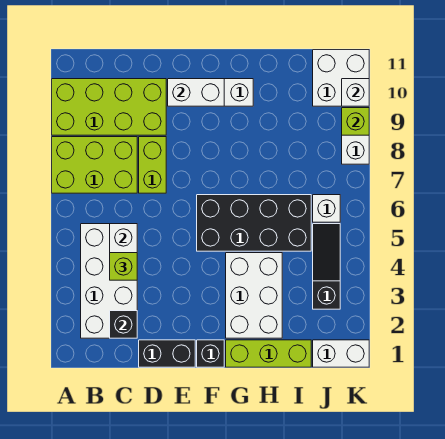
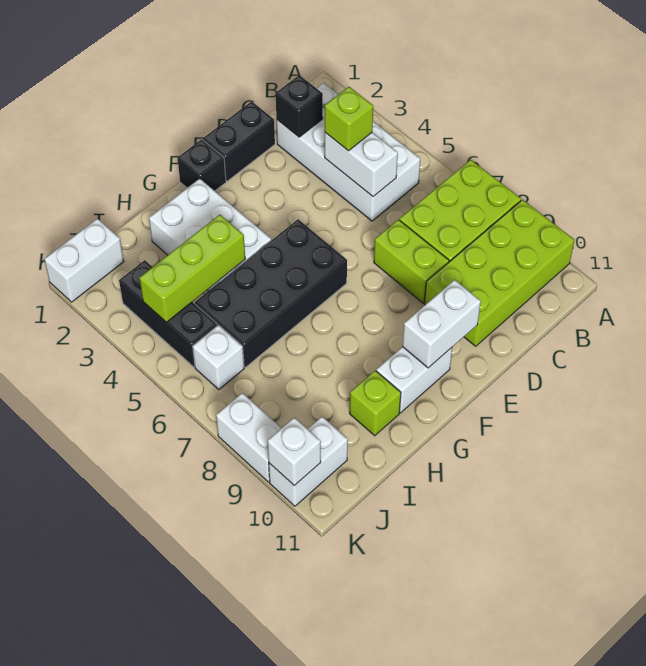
lime 1x3 brick [226,340,311,367] -> lime 1x3 brick moved to [140,215,245,322]
black 1x3 slope [313,224,340,309] -> black 1x3 brick [119,260,217,367]
white 2x2 brick [313,50,369,106] -> white 1x2 brick [269,417,348,506]
lime 1x1 brick [342,108,369,135] -> lime 1x1 brick moved to [350,371,401,436]

